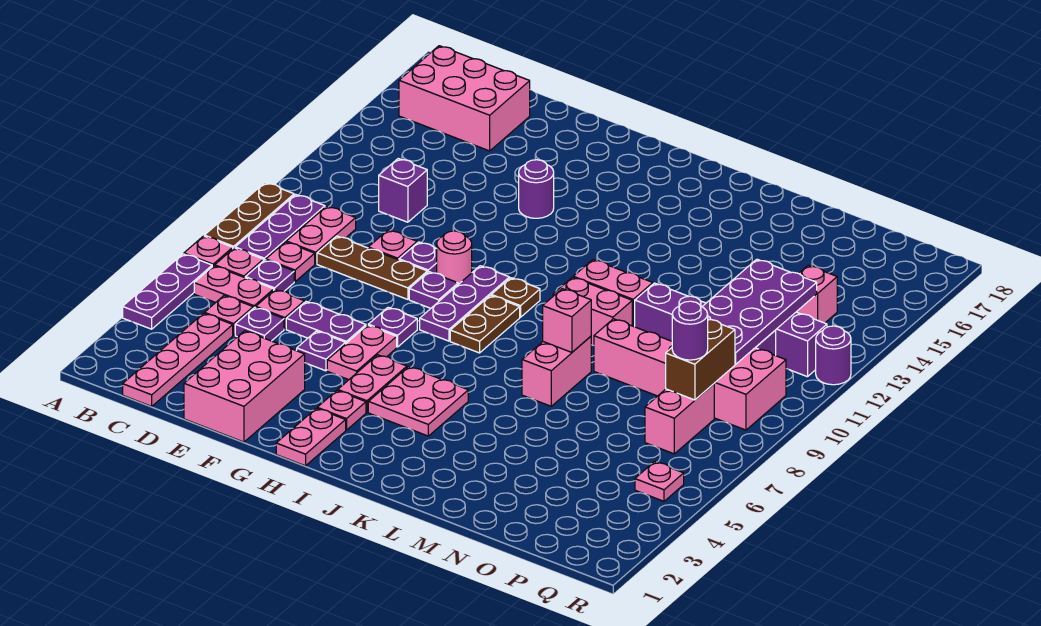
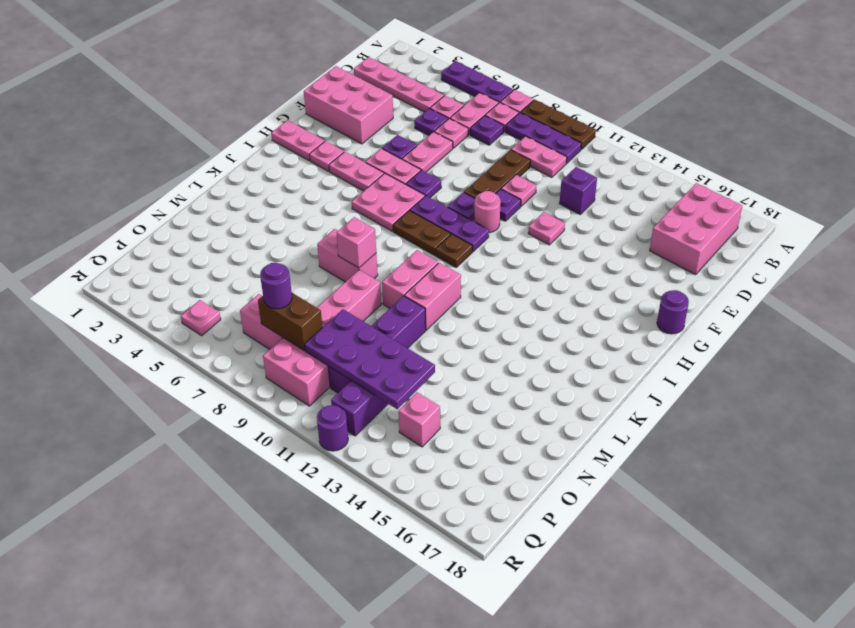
pink 1x1 plate [266,242,315,282] -> pink 1x1 plate moved to [528,212,565,245]
purple 1x2 plate [286,302,366,344] -> pink 1x2 plate [402,132,453,172]
purple 1x1 round brick [519,160,554,218] -> purple 1x1 round brick moved to [657,290,689,334]
pink 2x2 plate [368,367,468,436] -> pink 2x2 plate moved to [352,173,425,231]

